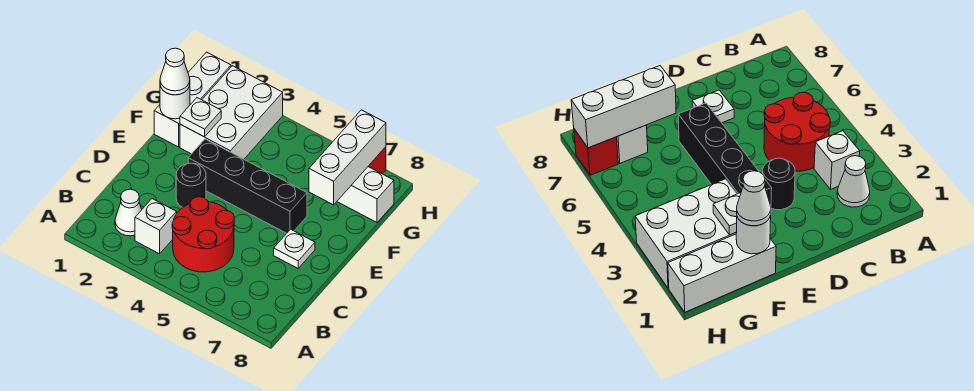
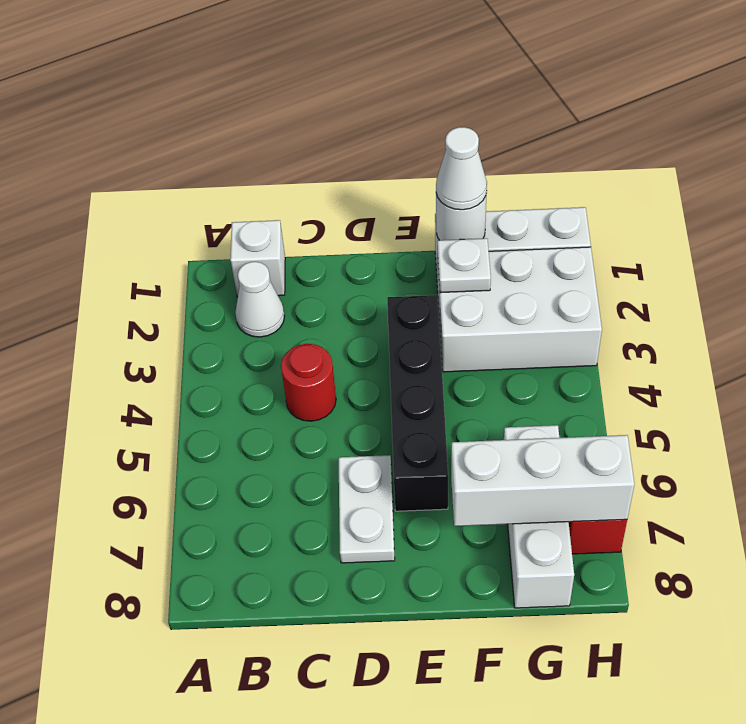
white 1x1 brick [135,199,177,254] -> white 1x1 brick moved to [230,220,285,297]
red 2x2 round brick [172,197,234,272] -> red 1x1 round brick [281,344,336,421]
black 1x1 round brick [176,163,206,208] -> none
white 1x1 plate [274,229,315,268] -> white 1x2 plate [339,455,395,563]
white 1x2 brick [337,167,394,222] -> white 1x3 brick [504,425,574,608]

